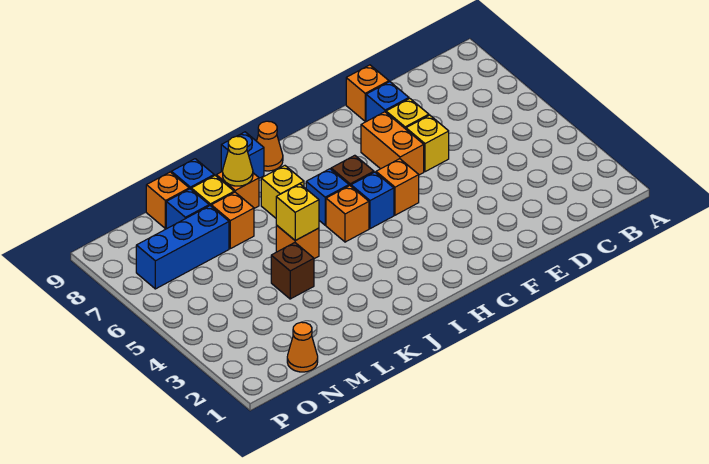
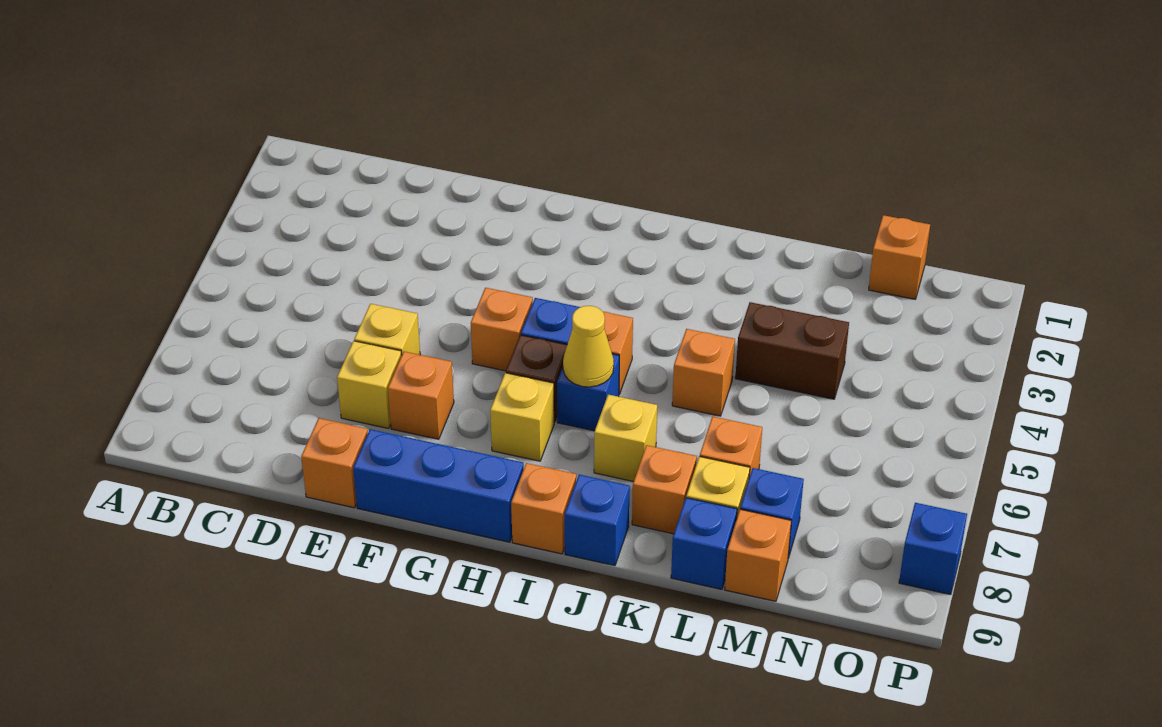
blue 1x1 brick [366,82,409,122] -> blue 1x1 brick moved to [899,503,967,595]
orange 1x2 brick [361,112,424,175] -> orange 1x1 brick [388,352,454,439]
orange 1x1 cone [257,121,283,171] -> orange 1x1 brick [511,463,576,554]
yellow 1x1 brick [276,184,319,240] -> yellow 1x1 brick moved to [490,373,554,461]
yellow 1x1 cone [223,136,253,186] -> yellow 1x1 cone moved to [563,306,614,387]
brown 1x1 brick [271,243,314,299] -> brown 1x2 brick [735,302,849,399]
blue 1x3 brick [136,206,229,289] -> blue 1x3 brick moved to [353,429,524,542]
orange 1x1 cone [287,322,318,372] -> orange 1x1 brick [869,215,930,299]

